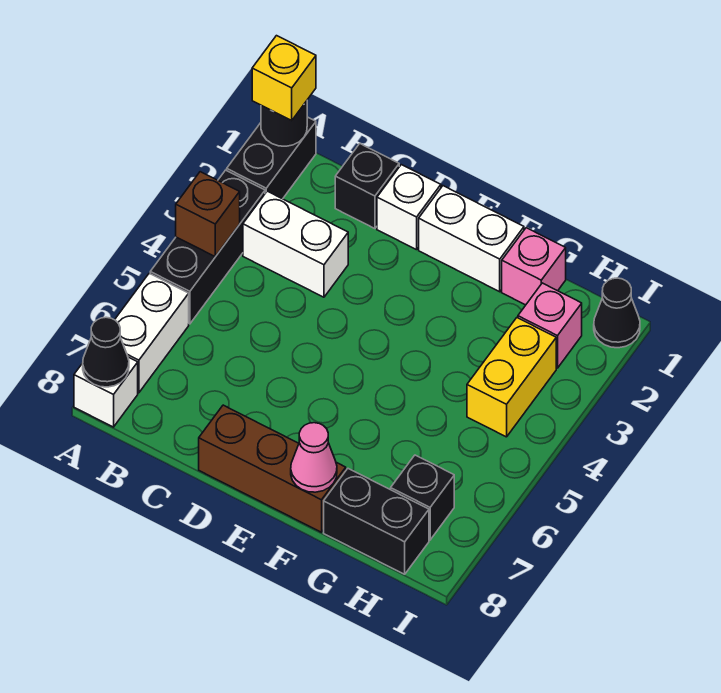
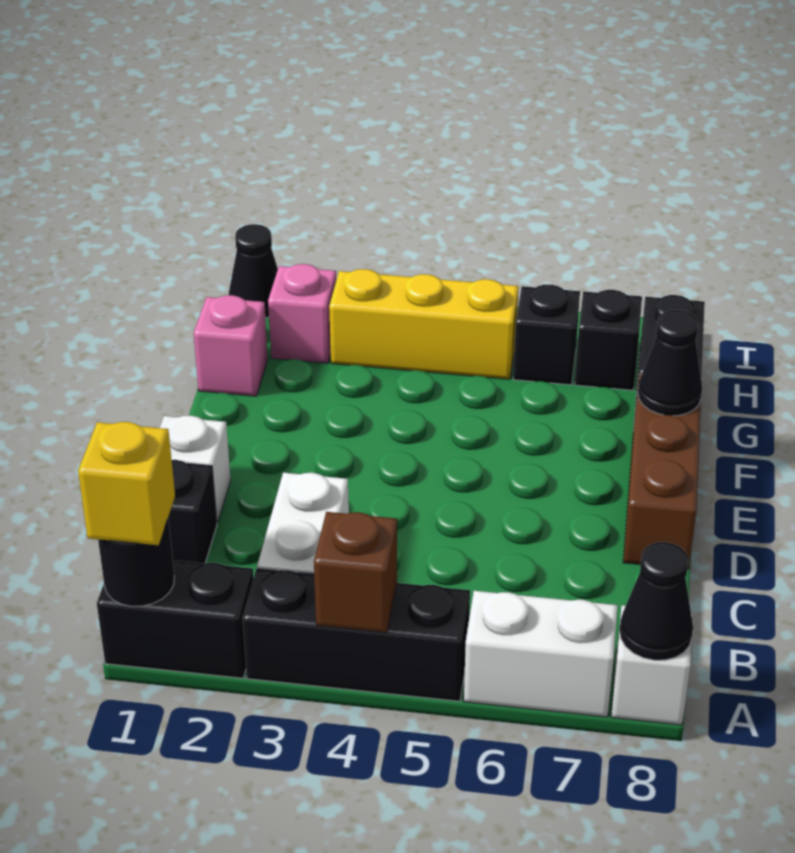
white 1x2 brick [419,186,524,292] -> none
pink 1x1 cone [291,423,337,492] -> black 1x1 cone [638,310,702,416]
yellow 1x2 brick [467,318,556,437] -> yellow 1x3 brick [329,269,519,379]
none -> black 1x1 brick [513,285,580,385]

